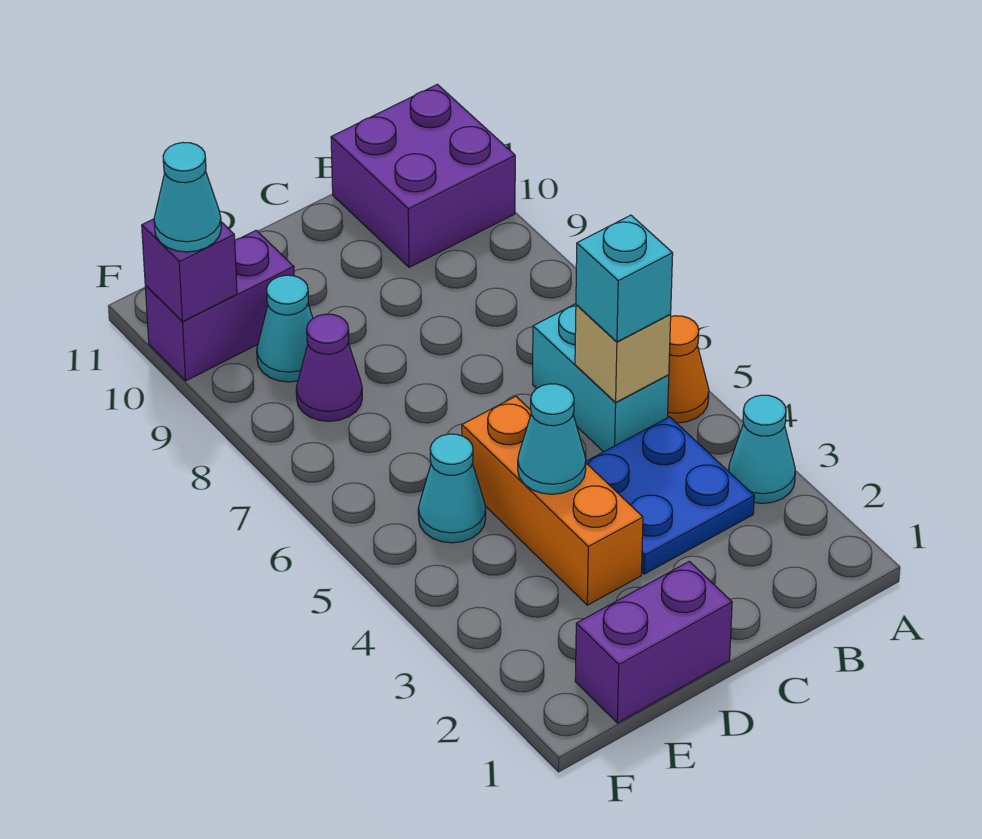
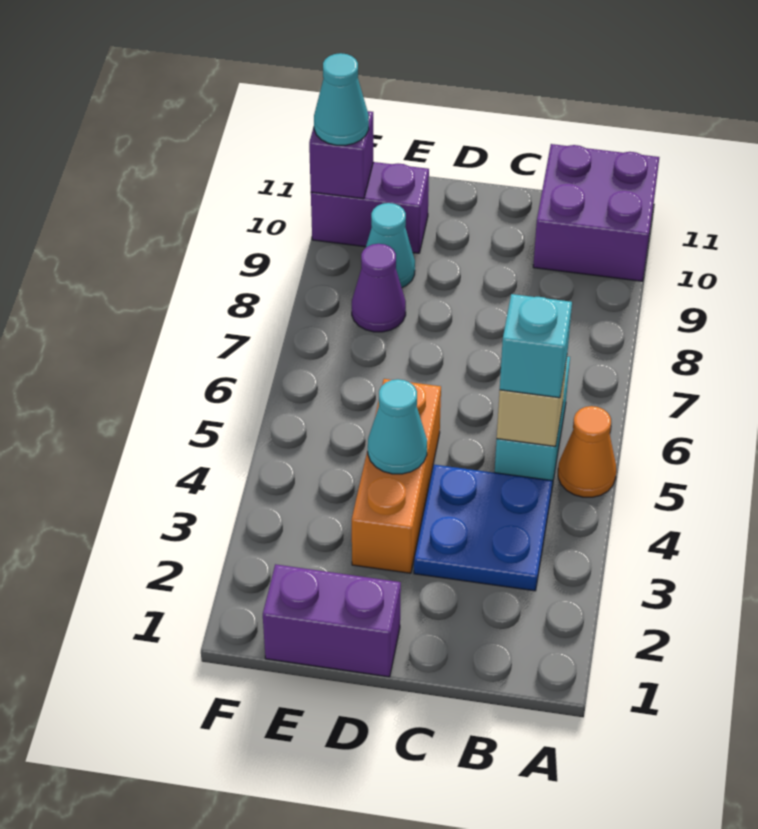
cyan 1x1 cone [728,395,795,503] -> none
cyan 1x1 cone [418,434,486,543] -> none

